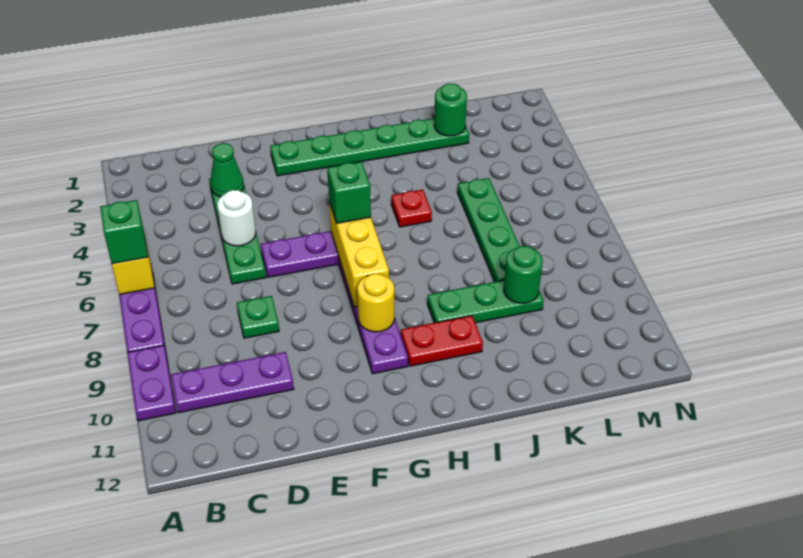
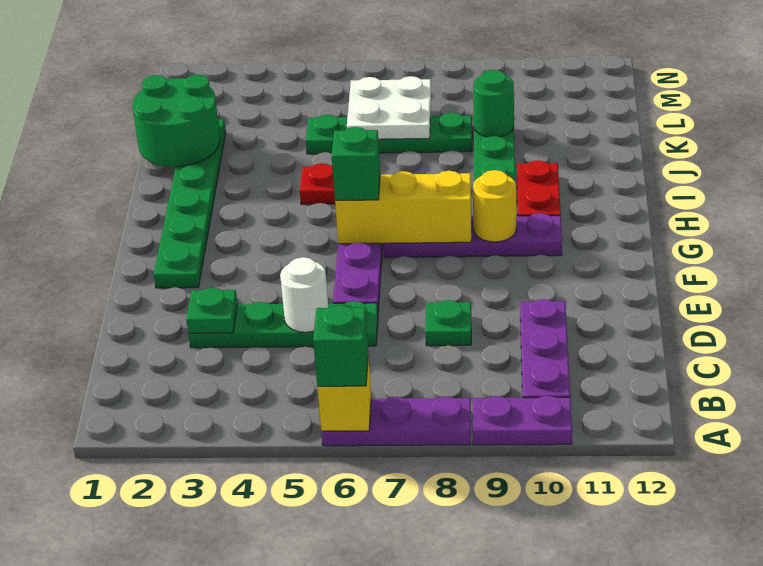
green 1x1 cone [211,143,244,197] -> green 1x1 plate [186,288,238,333]
green 1x1 round brick [434,84,467,136] -> green 2x2 round brick [132,75,220,167]
none -> white 2x2 plate [347,76,431,139]

